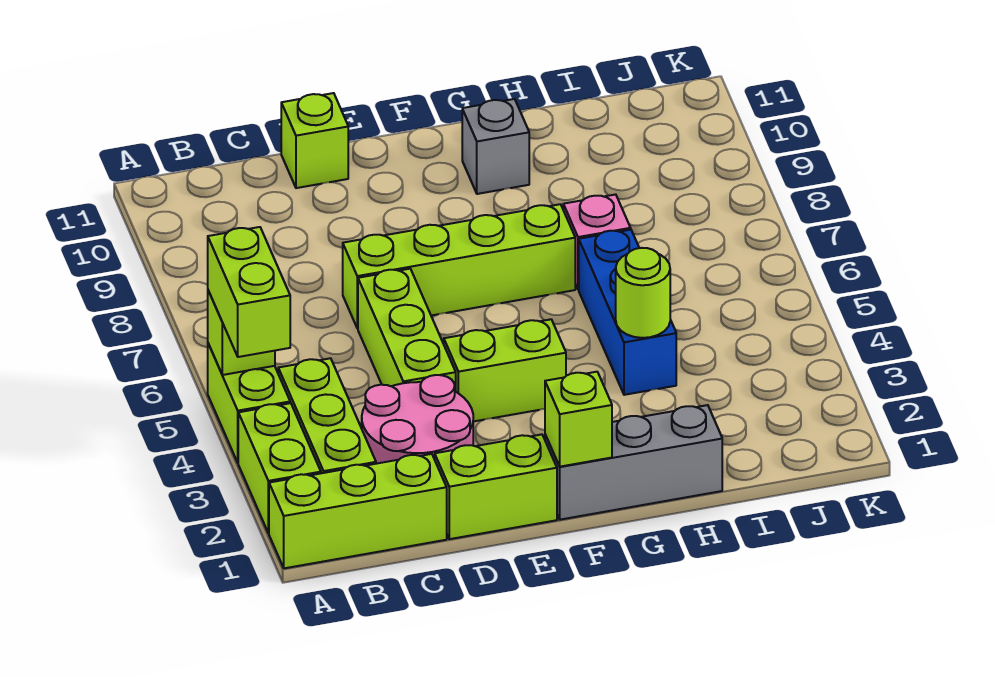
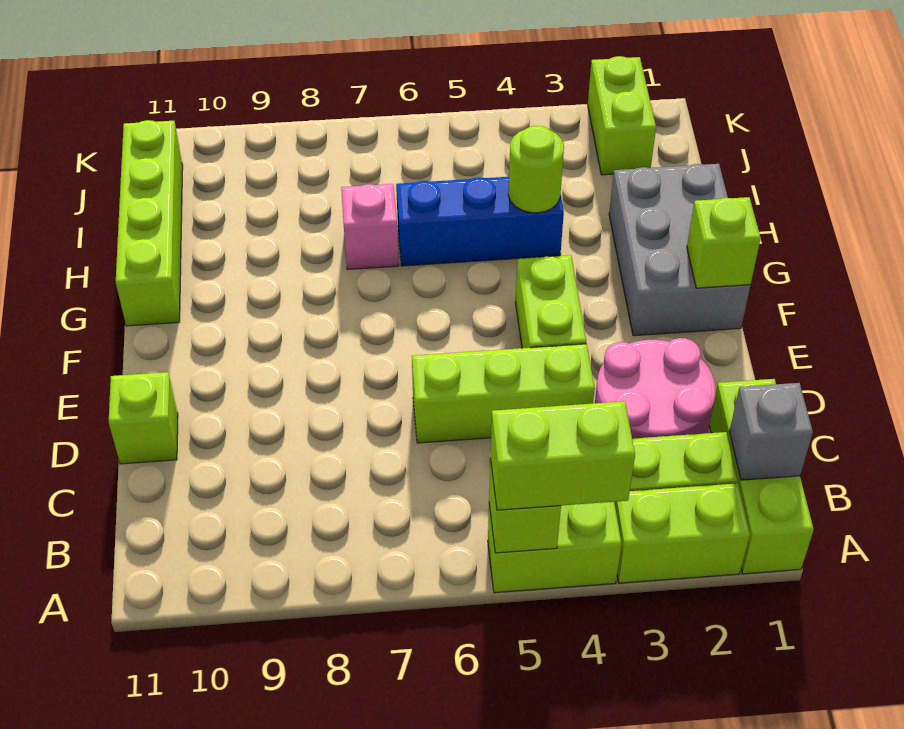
lime 1x2 brick [435,434,557,539] -> lime 1x2 brick moved to [588,56,656,175]
lime 1x4 brick [343,204,575,329] -> lime 1x4 brick moved to [116,120,183,326]
grey 1x3 brick [545,405,722,520] -> grey 2x3 brick [609,164,750,336]
grey 1x1 brick [462,99,529,194] -> grey 1x1 brick moved to [729,383,813,480]

